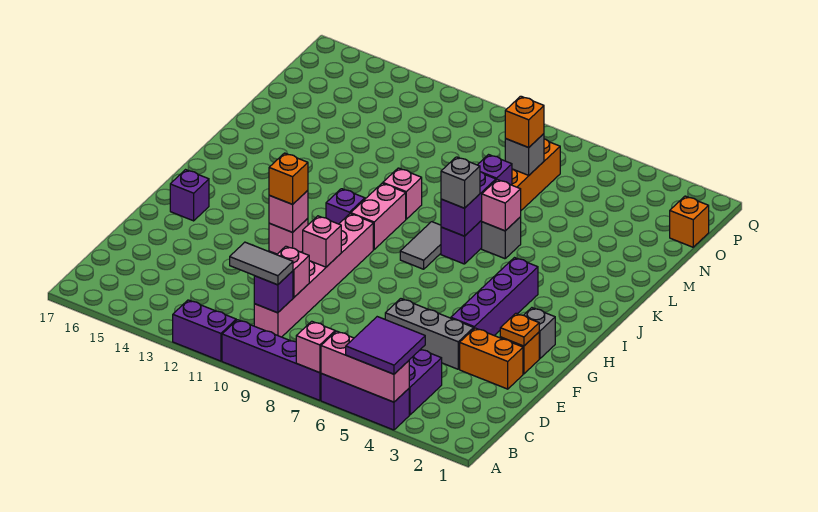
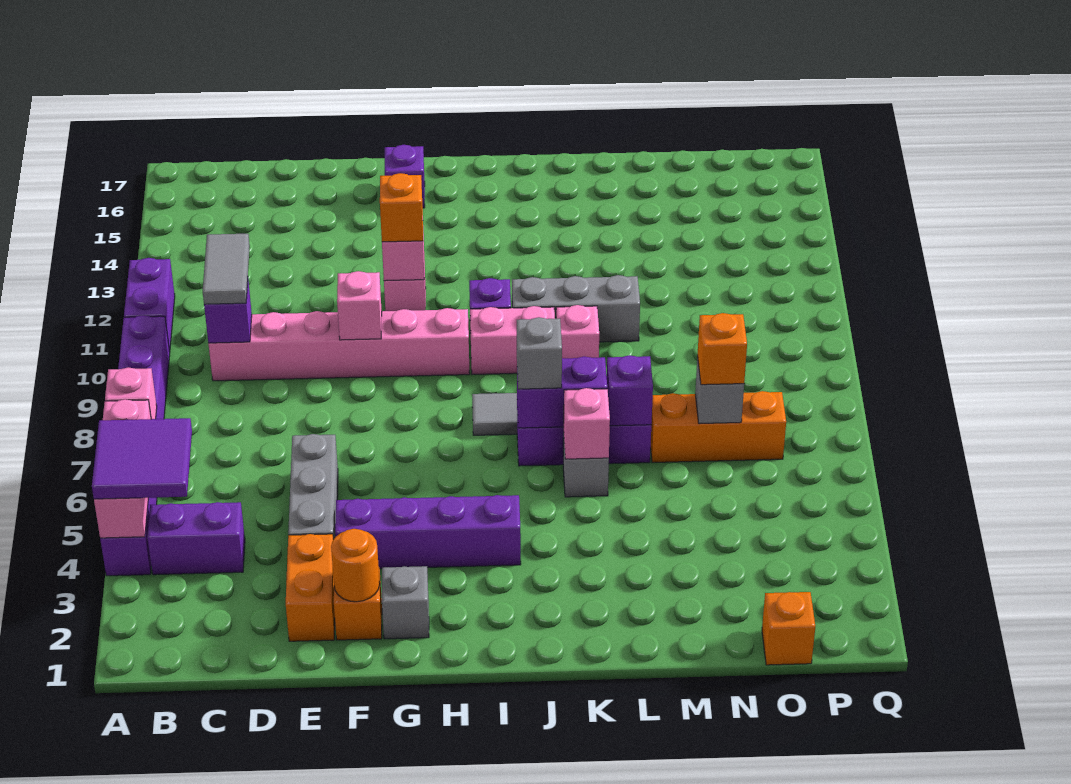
pink 1x1 brick [277,246,309,297] -> none
orange 1x1 plate [500,313,539,346] -> orange 1x1 round brick [331,529,380,602]
none -> grey 1x3 brick [512,275,640,342]

